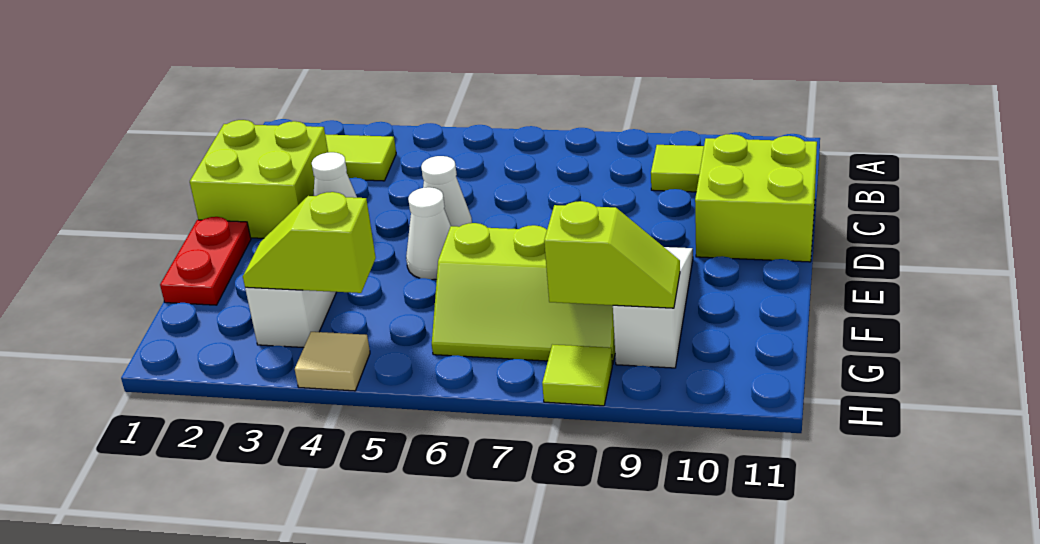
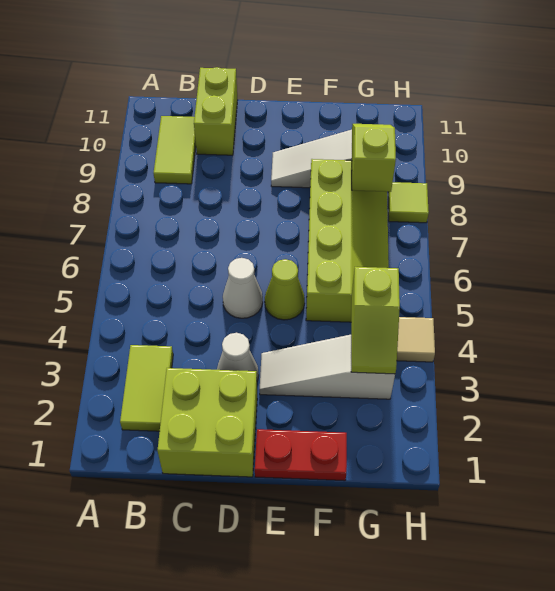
lime 2x2 brick [695,134,817,262] -> lime 1x2 brick [194,67,238,155]
white 1x1 cone [406,187,451,280] -> lime 1x1 cone [265,259,305,320]
lime 2x3 slope [432,223,615,365] -> lime 2x4 slope [306,159,389,322]

